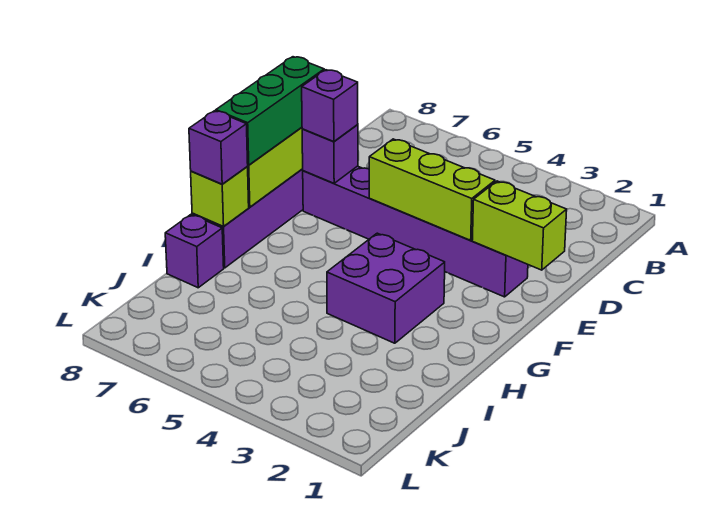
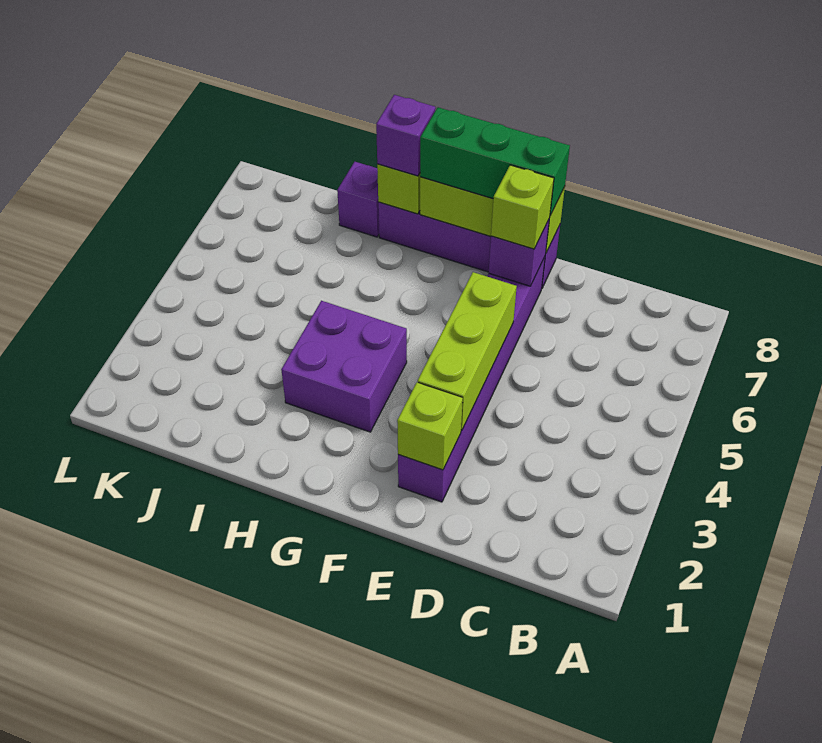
lime 1x2 brick [472,181,567,270] -> lime 1x1 brick [397,382,463,470]
purple 1x1 brick [302,70,358,142] -> lime 1x1 brick [491,165,554,249]

